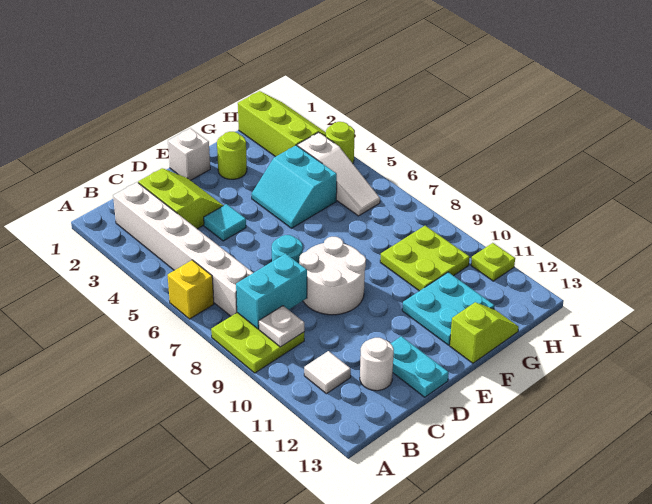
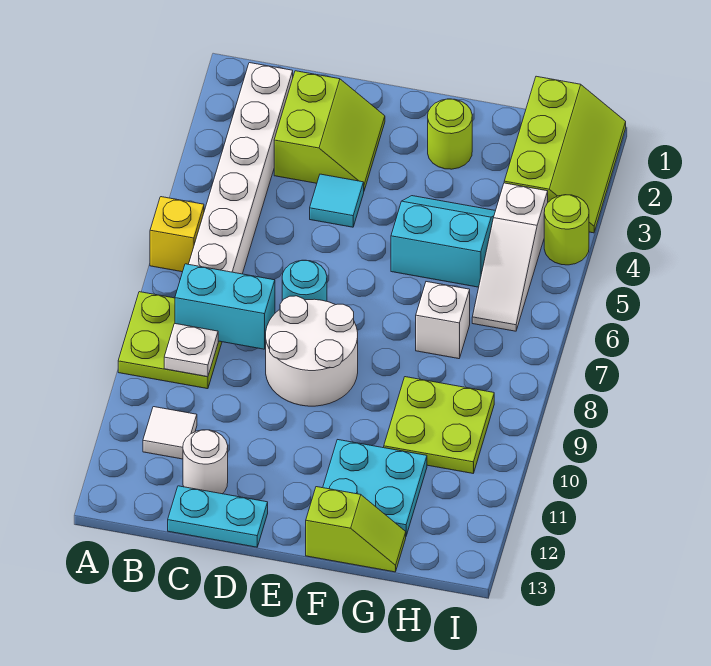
cyan 1x2 plate [390,336,449,397] -> cyan 1x2 plate turned to [168,486,268,547]
white 1x1 brick [168,128,210,180] -> white 1x1 brick moved to [416,282,470,359]
cyan 2x2 slope [251,145,337,228] -> cyan 2x2 slope turned to [391,196,495,287]
lime 1x1 plate [471,243,515,281] -> none

